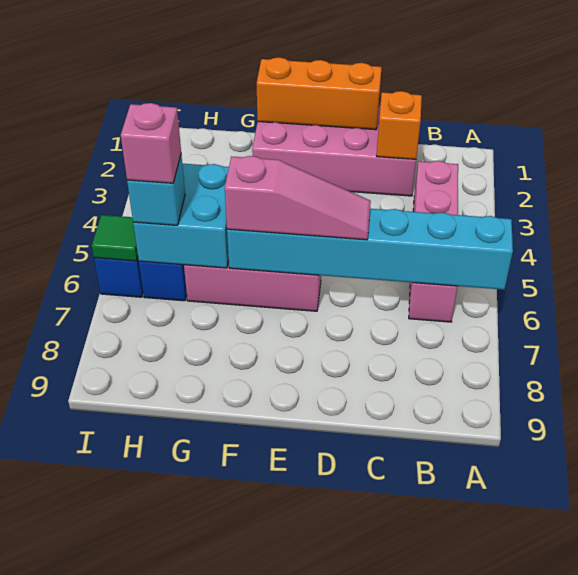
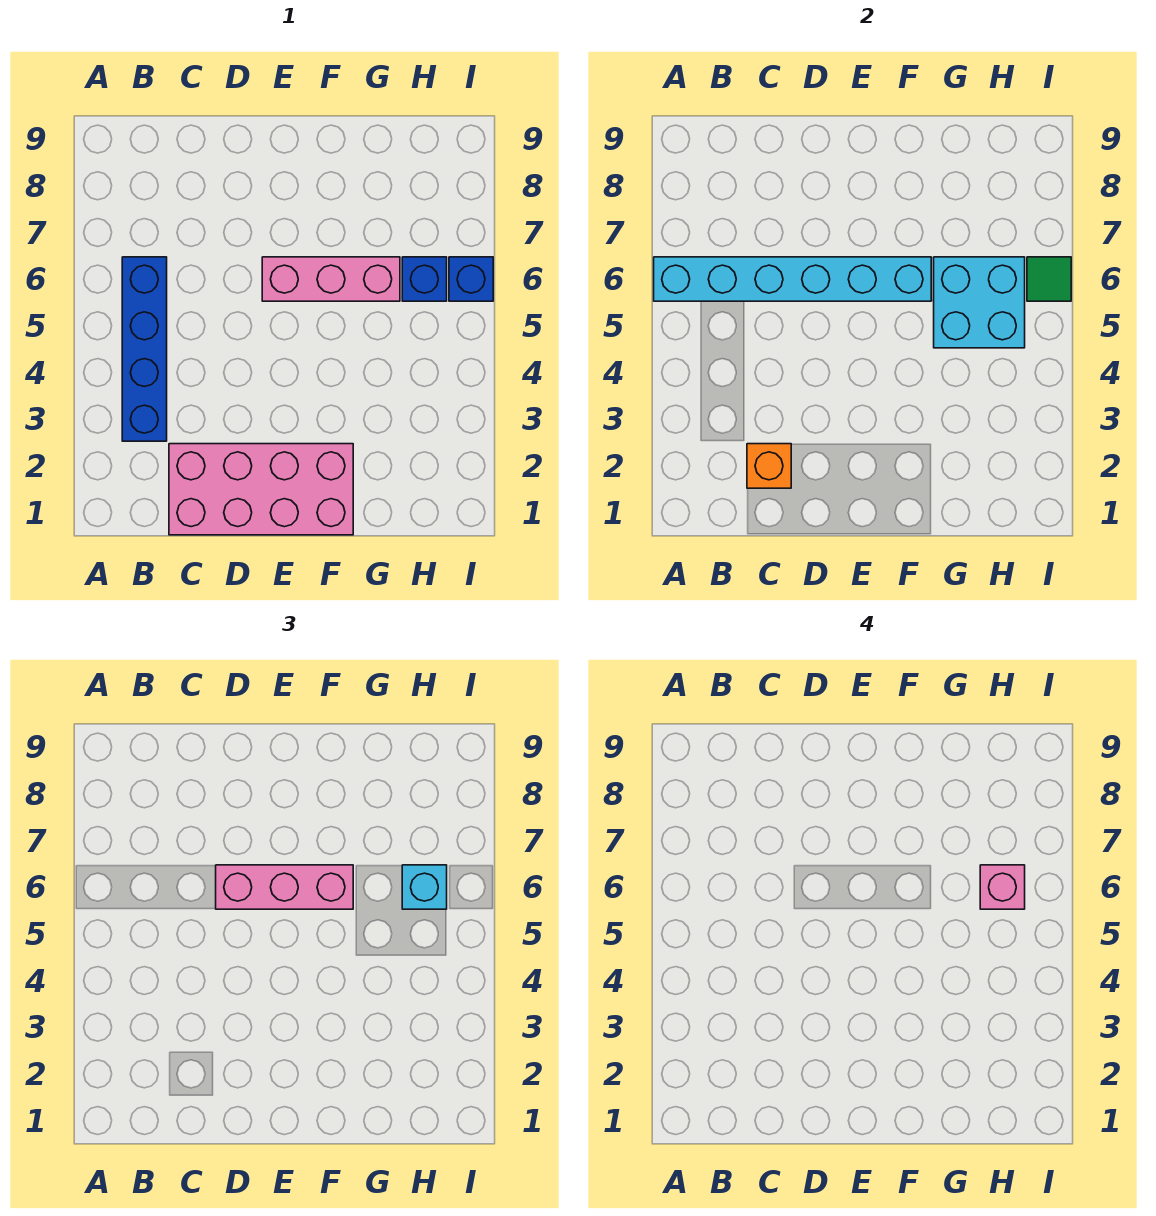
pink 1x4 brick [409,161,458,322] -> blue 1x4 brick [122,257,167,441]
orange 1x3 brick [257,57,382,130] -> none
pink 1x3 slope [225,156,371,240] -> pink 1x3 brick [216,865,353,909]

